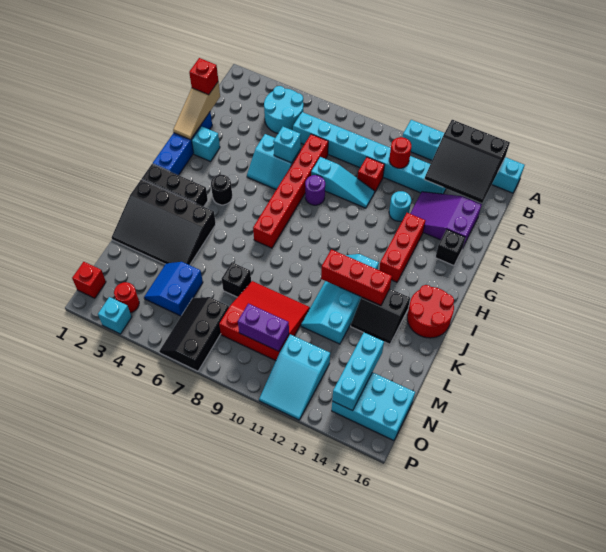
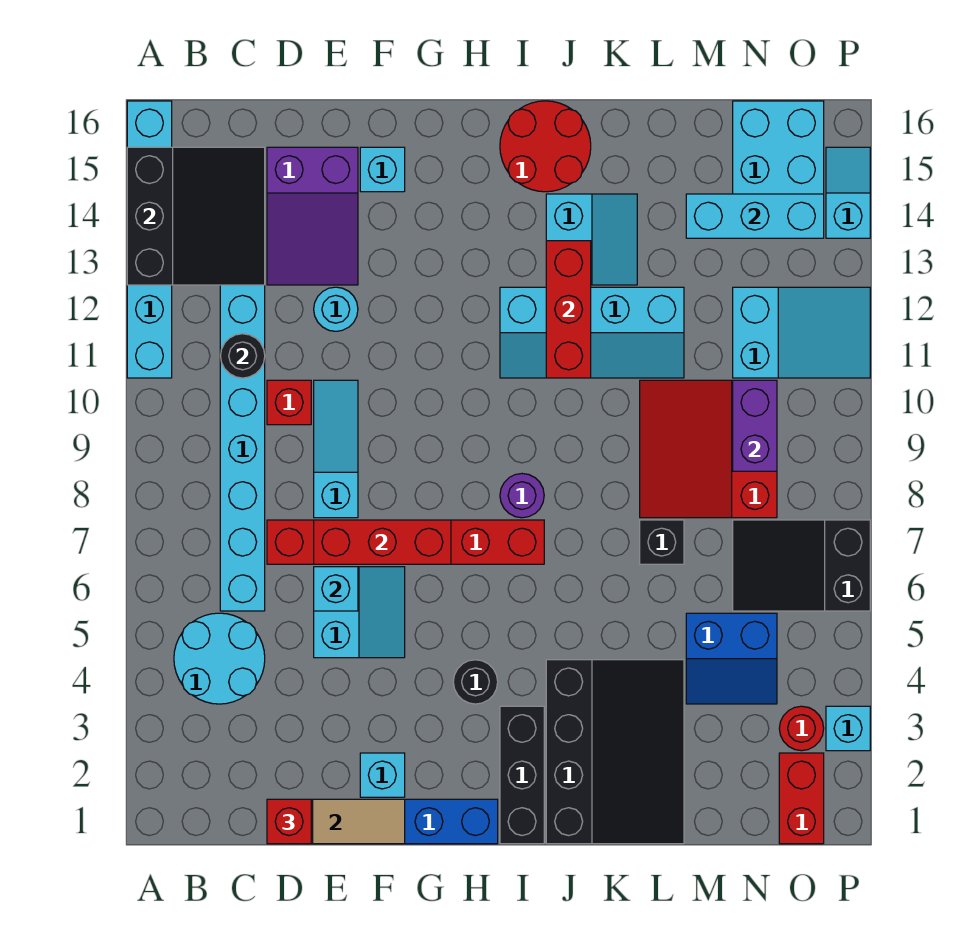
red 1x1 round brick [389,137,411,168] -> black 1x1 round brick [220,334,265,378]
purple 1x1 round brick [305,175,325,205] -> purple 1x1 round brick moved to [500,474,544,518]
red 1x3 brick [379,213,426,282] -> red 1x3 brick moved to [314,520,451,564]
black 1x1 brick [435,229,466,266] -> cyan 1x1 brick [360,147,405,192]
black 2x2 slope [351,289,410,344] -> cyan 2x2 slope [546,194,637,285]
black 2x3 slope [159,297,229,371] -> black 2x3 slope turned to [733,520,870,611]
red 1x1 brick [72,262,106,298] -> red 1x2 brick [779,753,824,844]
none -> cyan 1x2 slope [826,147,870,238]

